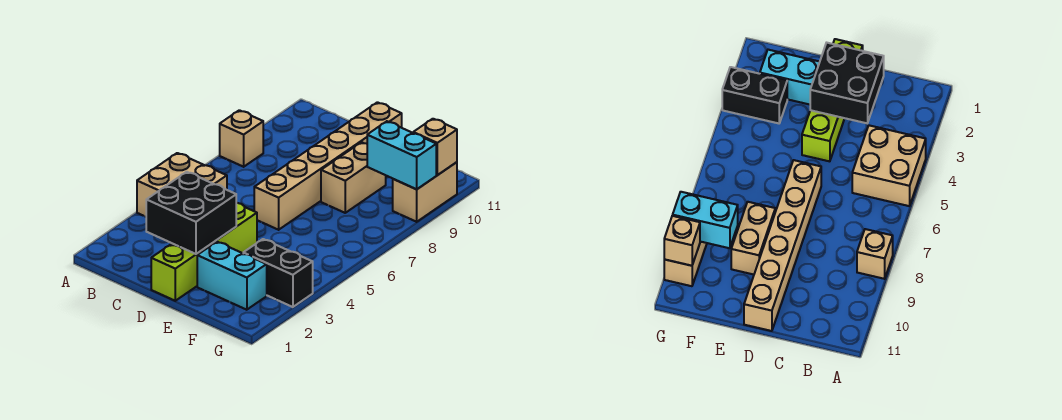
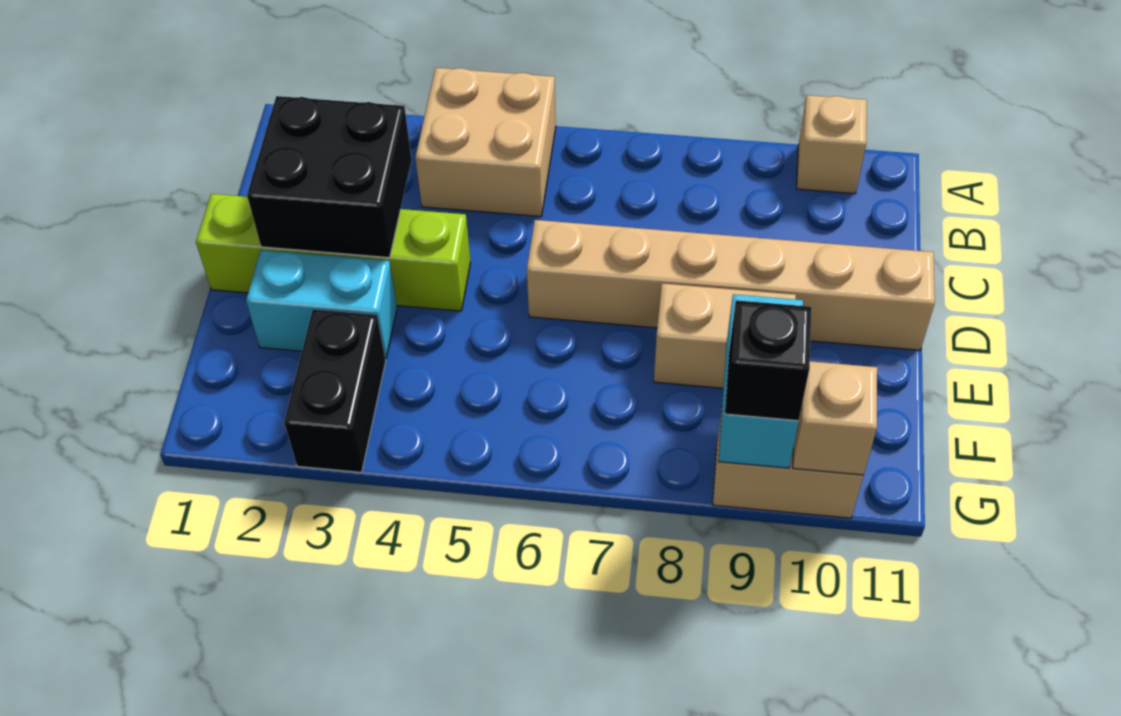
tan 1x1 brick [220,110,263,167] -> tan 1x1 brick moved to [797,95,867,194]
cyan 1x2 brick [197,242,267,310] -> cyan 1x2 brick turned to [246,250,397,359]
none -> black 1x1 brick [725,300,811,421]

